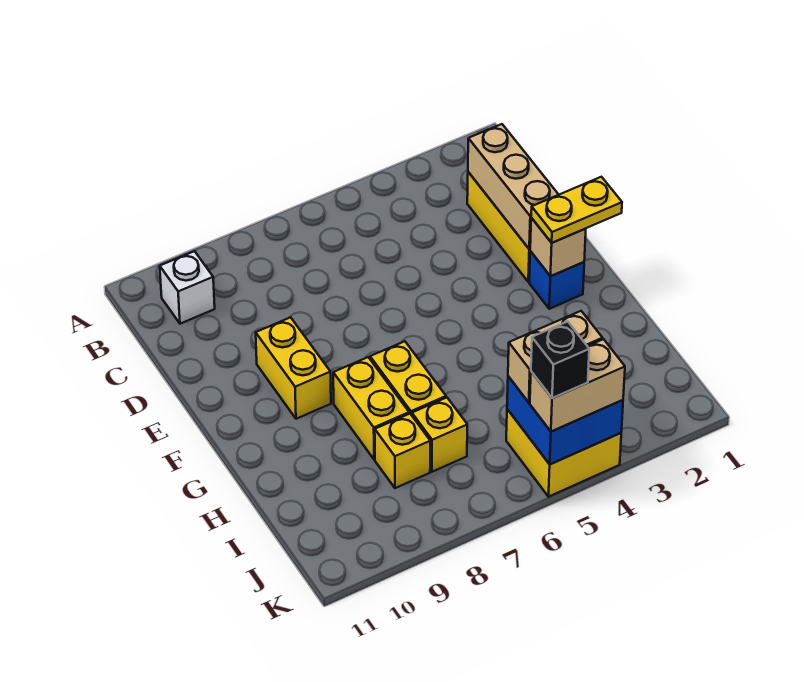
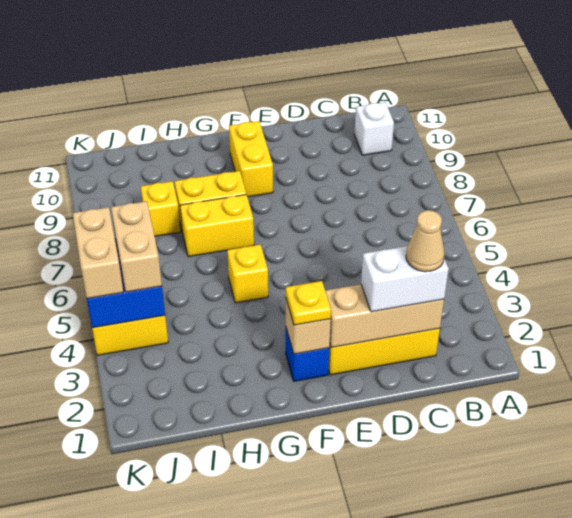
none -> white 1x2 brick [361,246,449,312]
none -> tan 1x1 cone [406,210,445,272]
yellow 1x2 brick [256,317,331,419] -> yellow 1x2 brick turned to [229,121,273,197]
yellow 1x2 plate [531,177,622,243] -> yellow 1x1 plate [286,281,331,325]
yellow 1x1 brick [412,398,467,472] -> yellow 1x1 brick moved to [227,245,268,303]
black 1x1 brick [531,321,589,398] -> none

